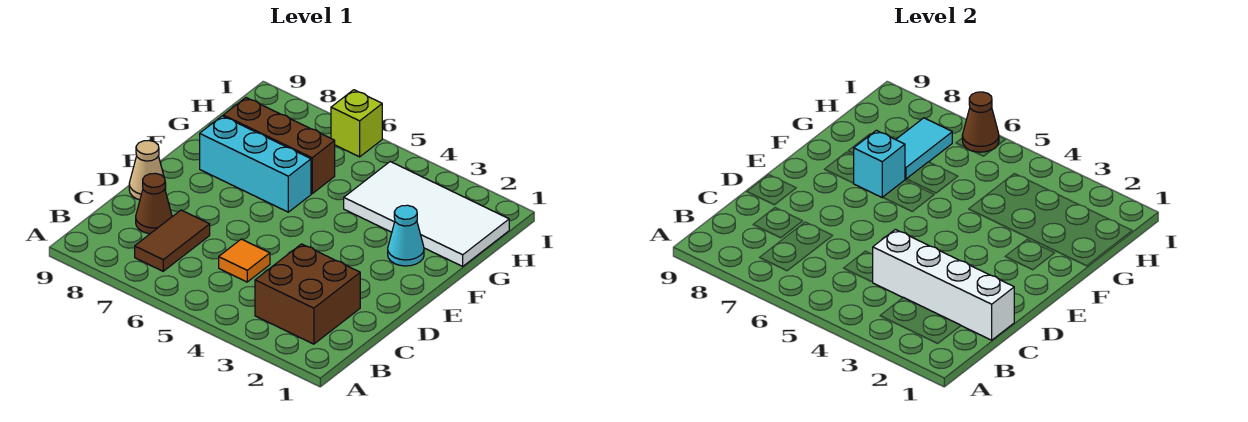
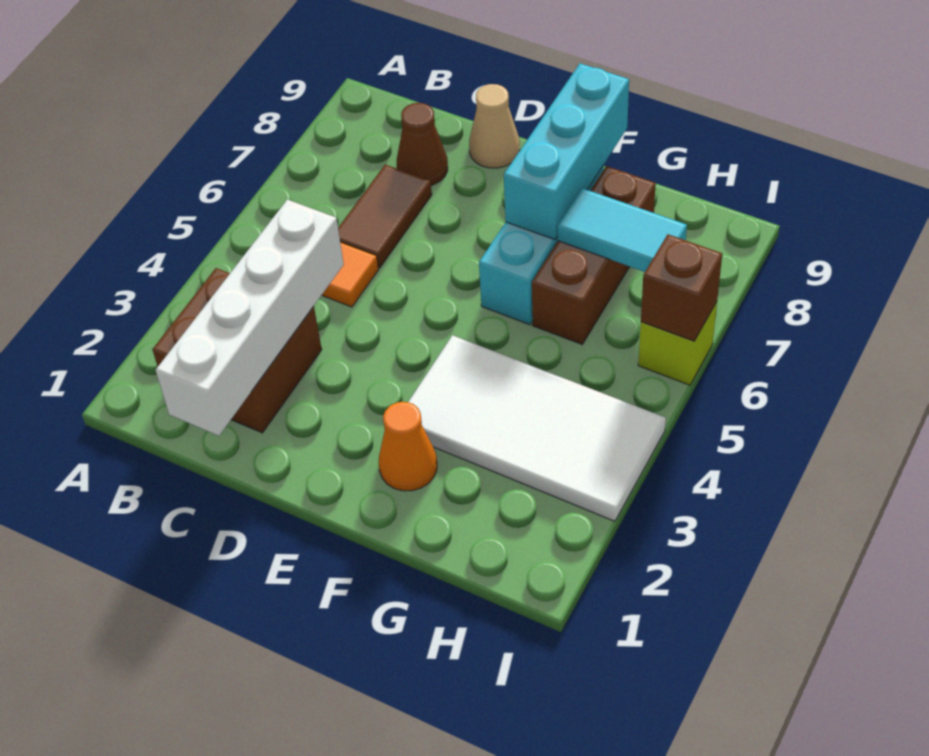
brown 1x2 tile [135,210,210,271] -> brown 1x2 tile turned to [338,165,432,268]
cyan 1x1 cone [388,205,424,266] -> orange 1x1 cone [379,402,437,491]
cyan 1x1 brick [854,130,905,197] -> cyan 1x3 brick [504,63,629,240]
white 2x4 tile [344,162,509,266] -> white 2x4 tile turned to [408,335,666,521]
brown 1x1 cone [962,92,999,152] -> brown 1x1 brick [641,234,722,341]

